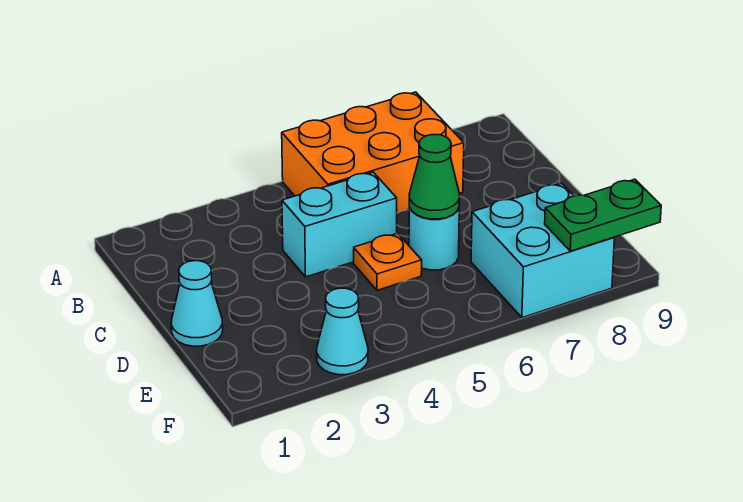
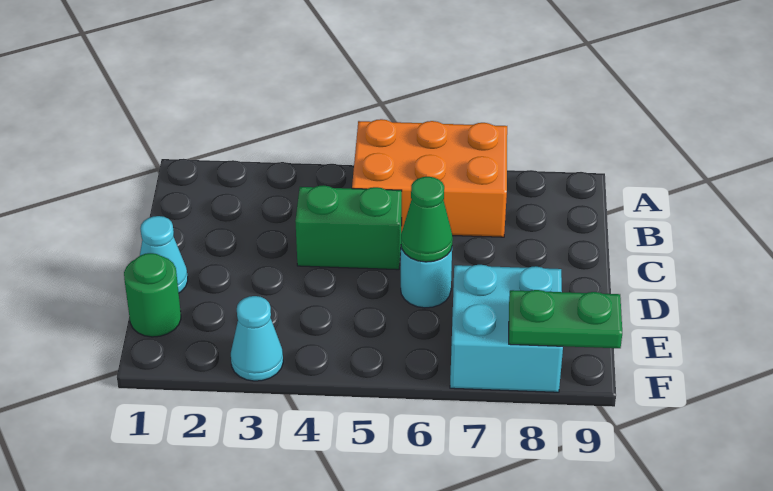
cyan 1x2 brick [282,172,397,277] -> green 1x2 brick [295,185,402,270]
orange 1x1 plate [354,233,422,290] -> none
none -> green 1x1 round brick [124,253,181,337]

